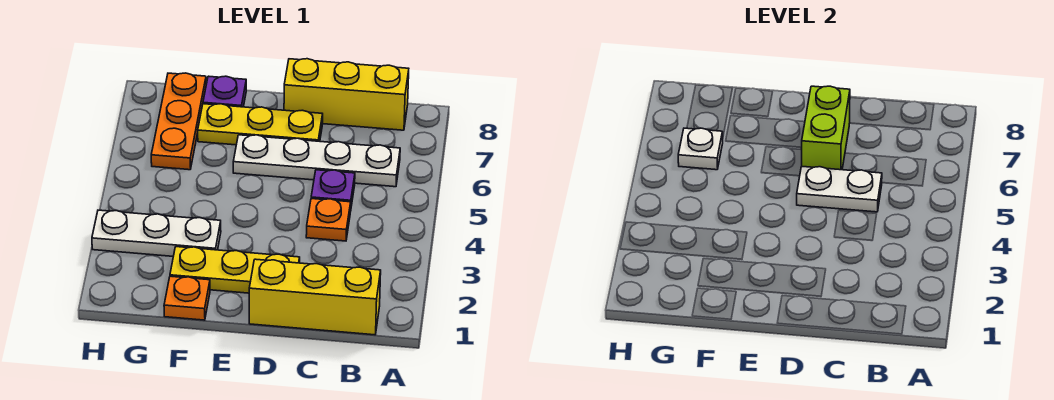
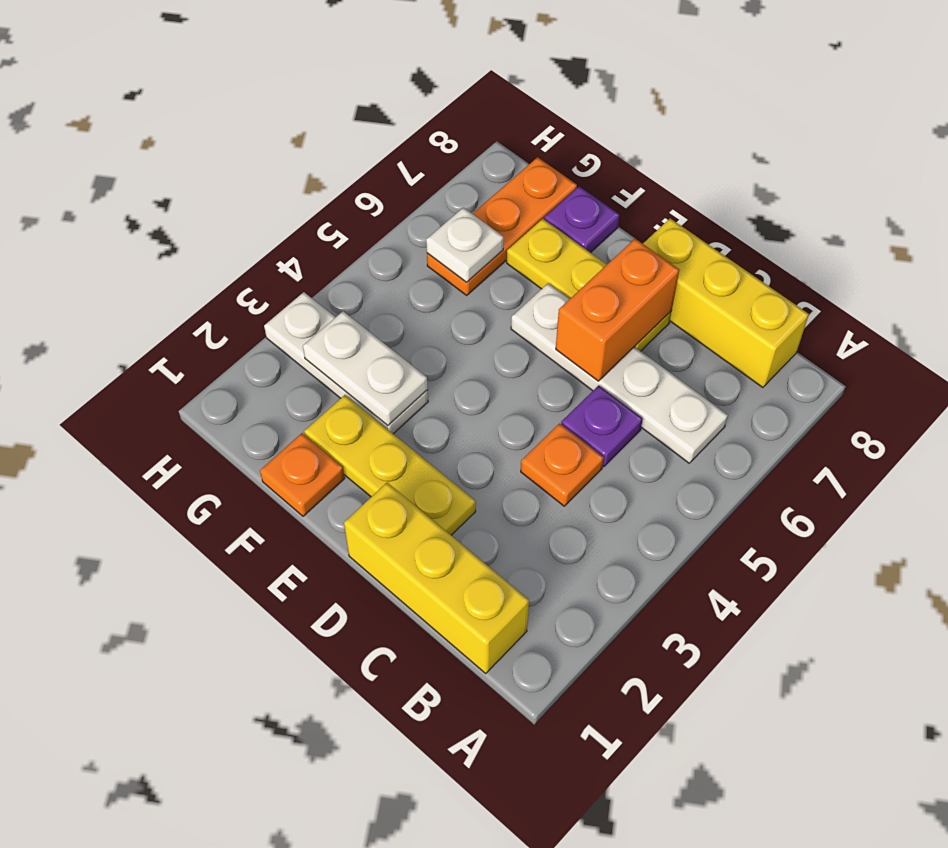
white 1x2 plate [797,166,882,212] -> white 1x2 plate moved to [303,311,428,426]
lime 1x2 brick [801,86,850,170] -> orange 1x2 brick [556,239,679,381]

